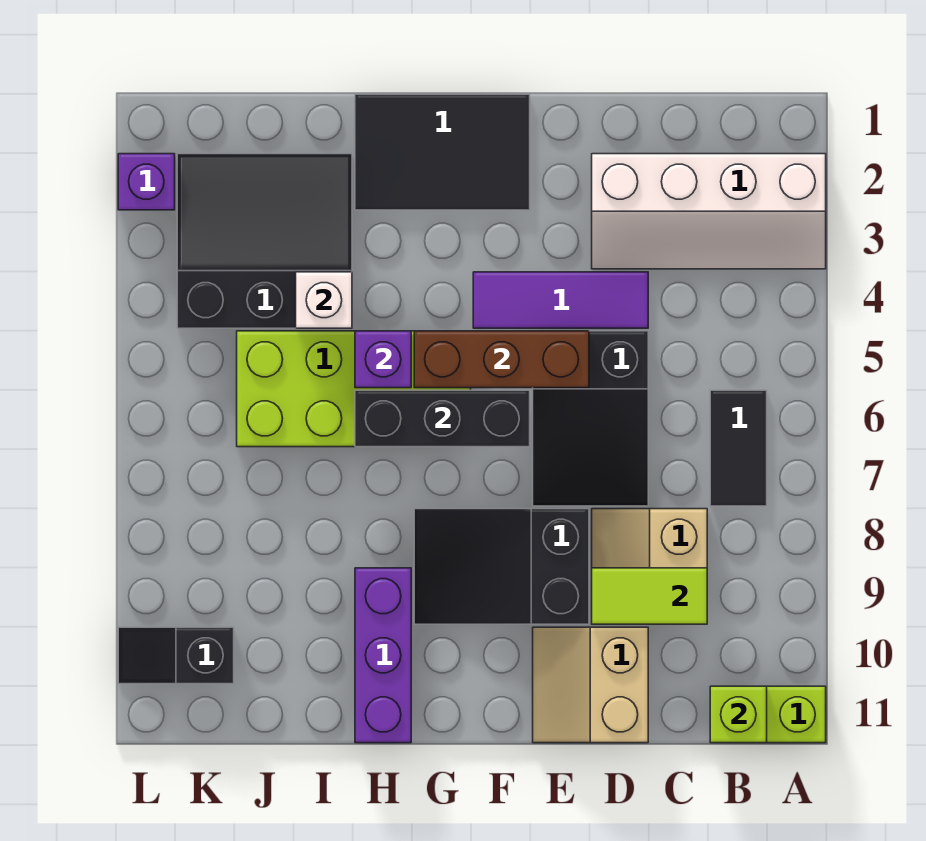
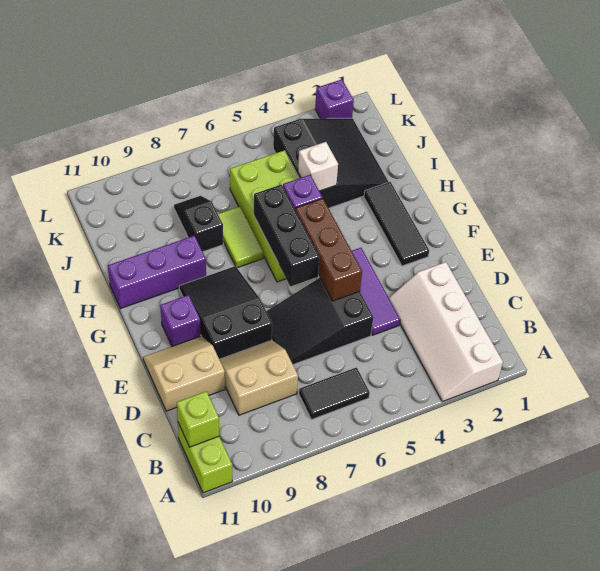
lime 1x2 tile [592,568,707,624] -> lime 1x2 tile moved to [218,206,264,268]
black 2x3 tile [355,94,530,210] -> black 1x3 tile [364,182,429,266]
none -> purple 1x1 brick [160,295,201,346]
black 1x2 slope [118,627,234,684] -> black 1x2 slope moved to [174,196,223,252]

